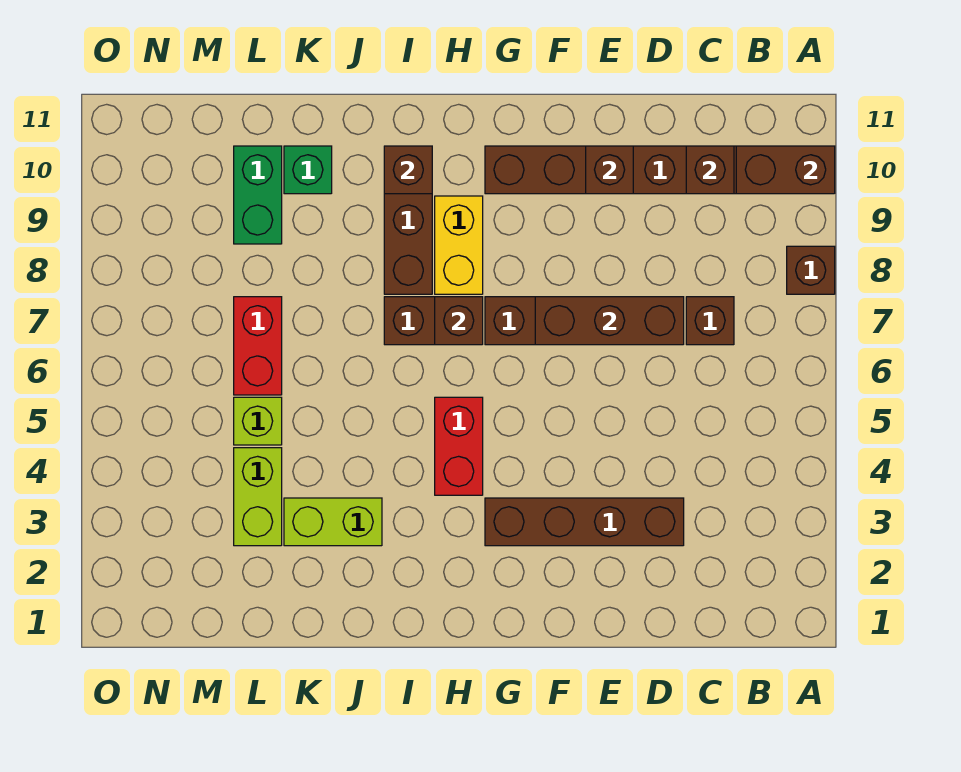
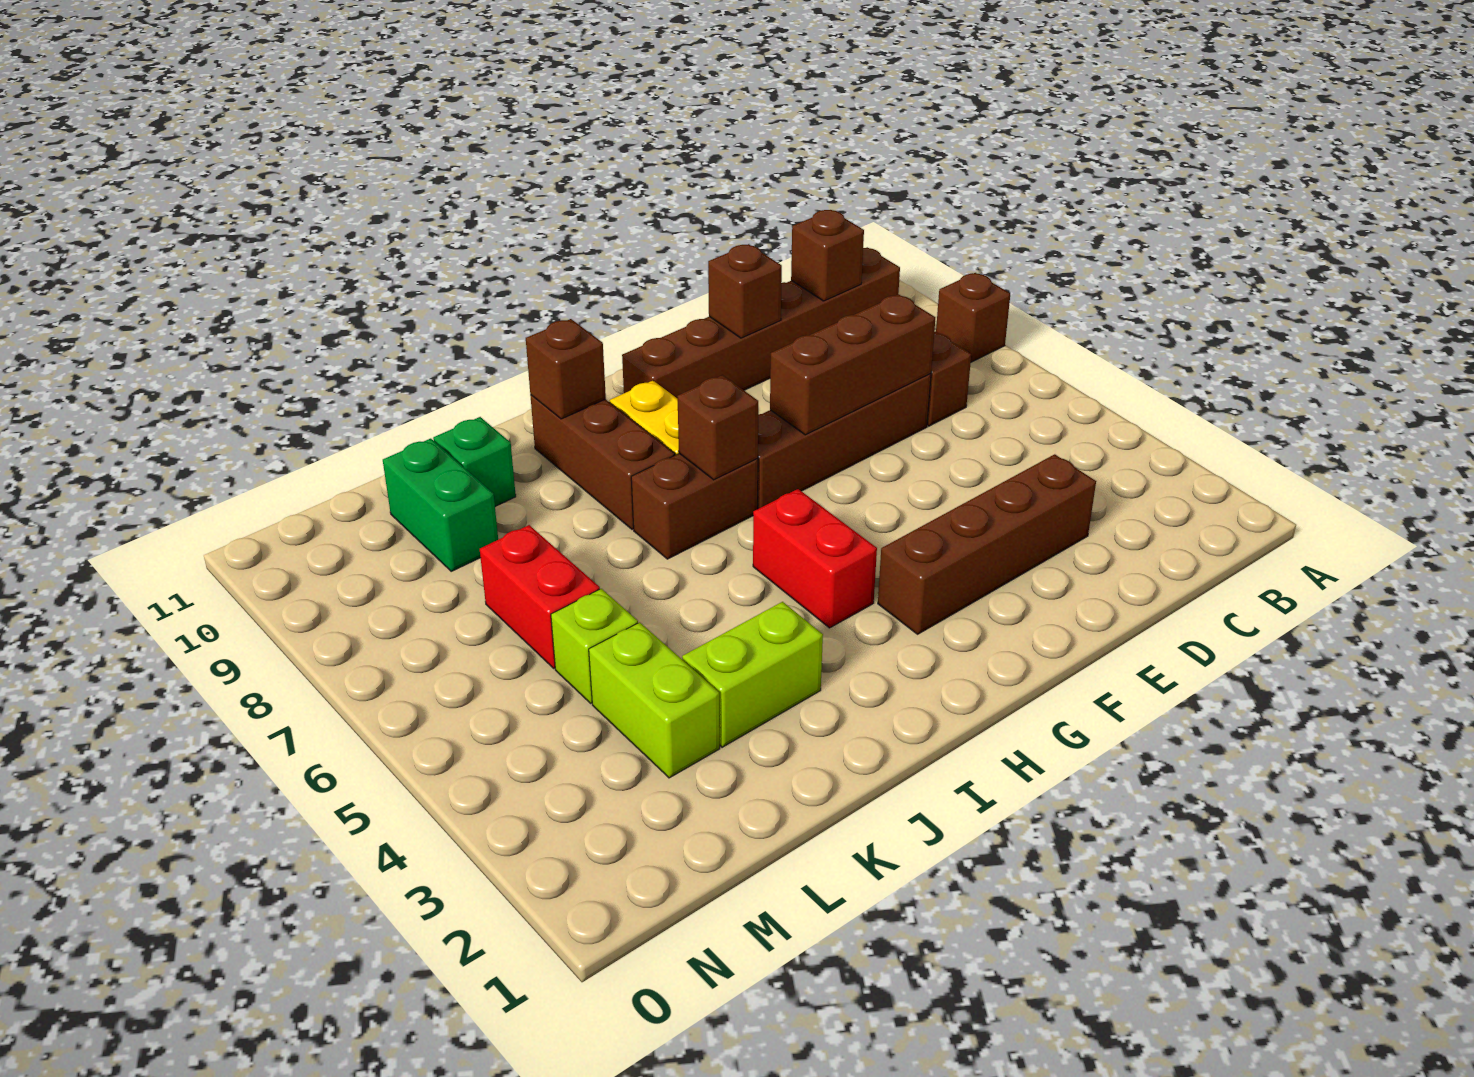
brown 1x2 brick [736,146,835,194] -> none

